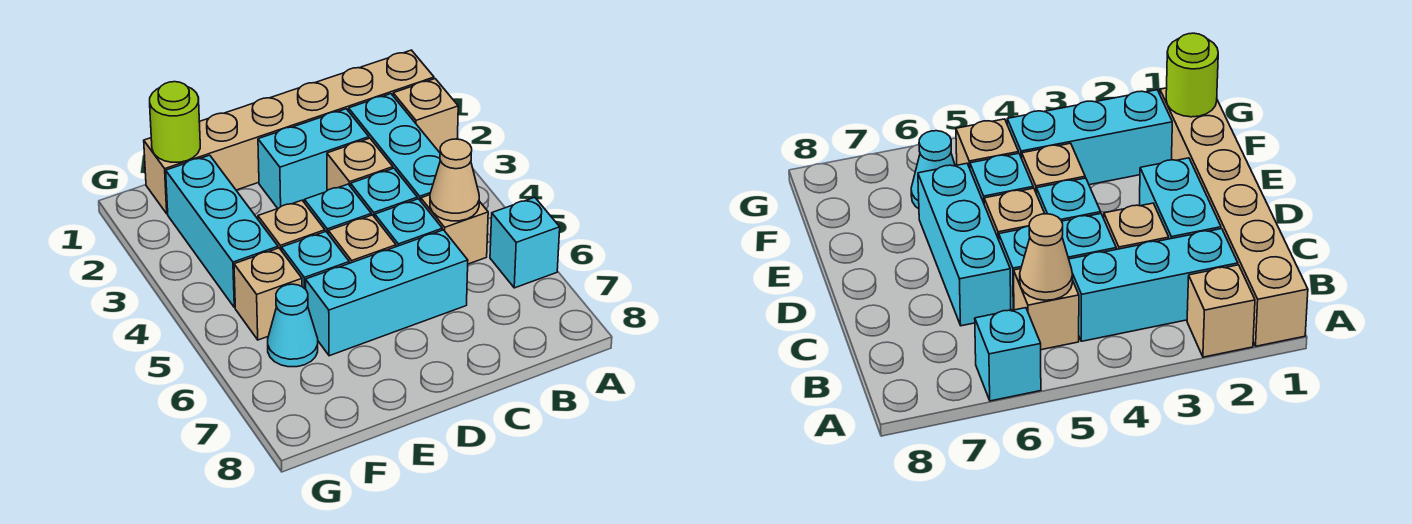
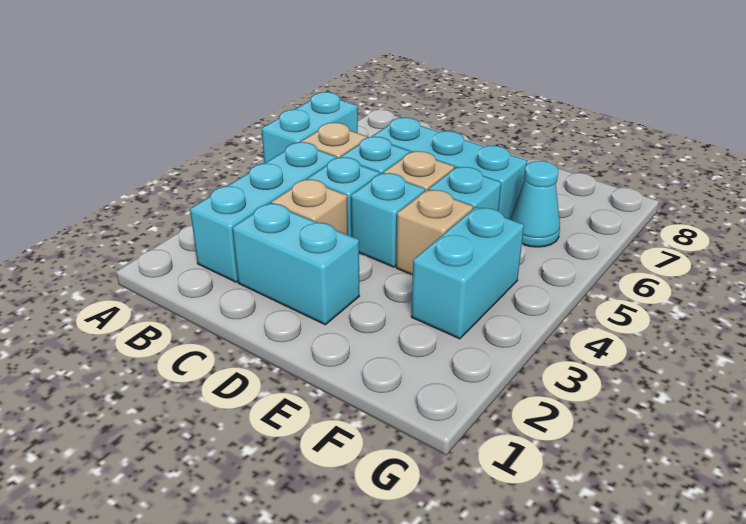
tan 1x6 brick [144,50,434,214] -> none
tan 1x1 brick [393,79,458,153] -> none
cyan 1x1 brick [490,197,560,288] -> cyan 1x2 brick [262,92,358,163]
tan 1x1 cone [430,139,479,221] -> none
lime 1x1 round brick [150,82,200,162] -> none
cyan 1x3 brick [166,155,278,308] -> cyan 1x2 brick [411,207,524,339]
tan 1x1 brick [234,248,302,340] -> none

